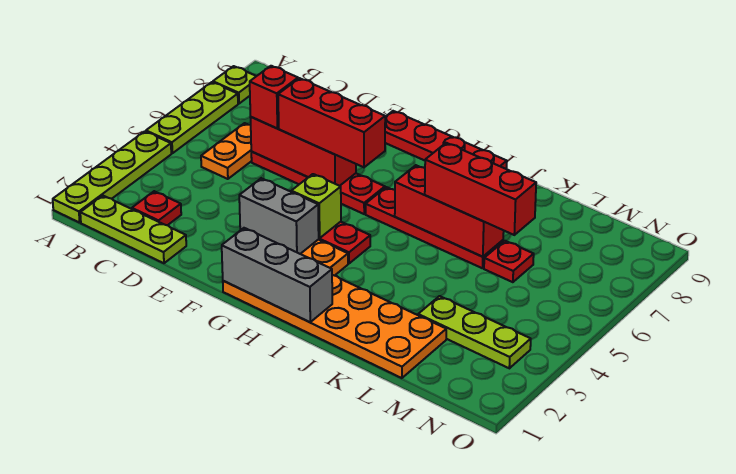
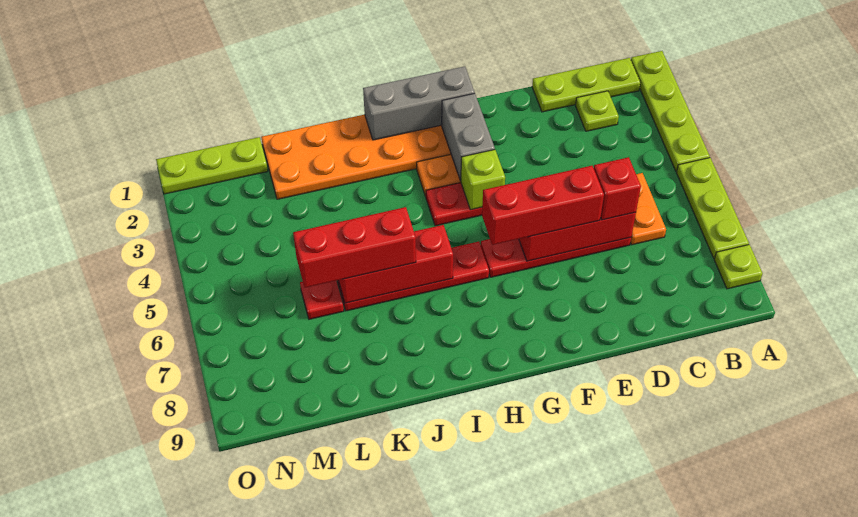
red 1x1 plate [132,191,181,225] -> lime 1x1 plate [576,91,619,131]
grey 1x2 brick [239,178,319,254] -> grey 1x2 brick turned to [442,93,495,181]
red 1x4 plate [385,111,507,169] -> none
lime 1x3 plate [418,296,531,368] -> lime 1x3 plate moved to [156,137,268,194]

